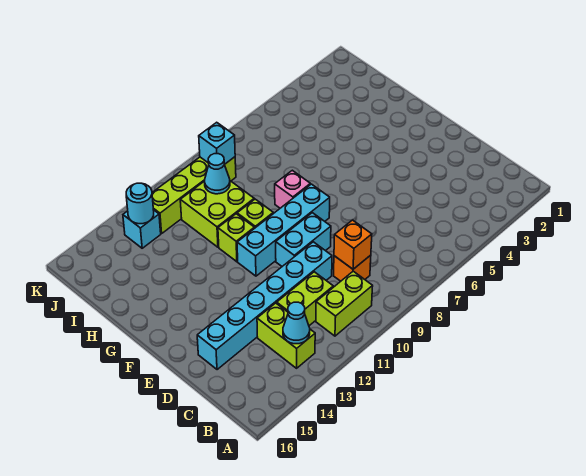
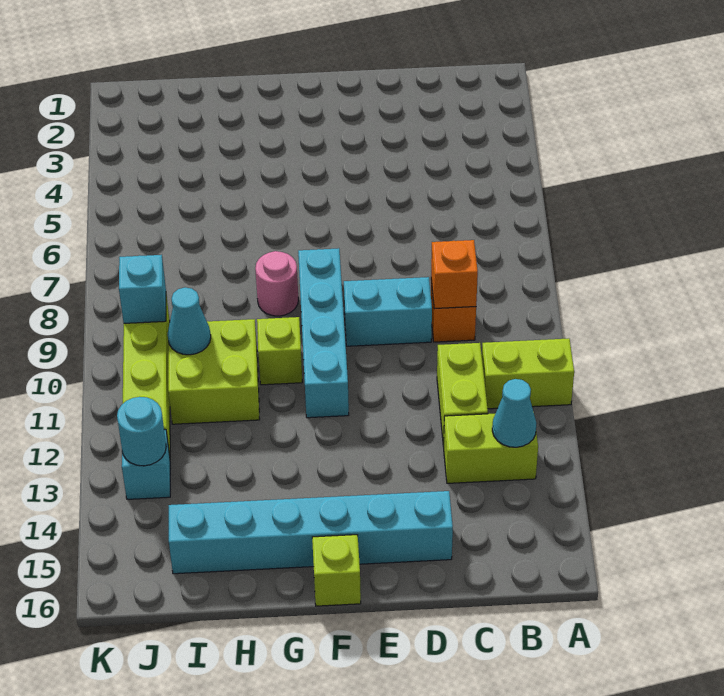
lime 1x2 brick [316,271,373,336] -> lime 1x2 brick turned to [482,338,574,409]
cyan 1x6 brick [197,242,332,370] -> cyan 1x6 brick turned to [169,491,453,574]
cyan 1x2 brick [276,213,331,266] -> cyan 1x2 brick turned to [344,277,432,346]
pink 1x1 brick [275,170,310,208] -> pink 1x1 round brick [255,251,298,316]
lime 1x1 brick [218,214,254,262] -> lime 1x1 brick moved to [312,535,361,606]

